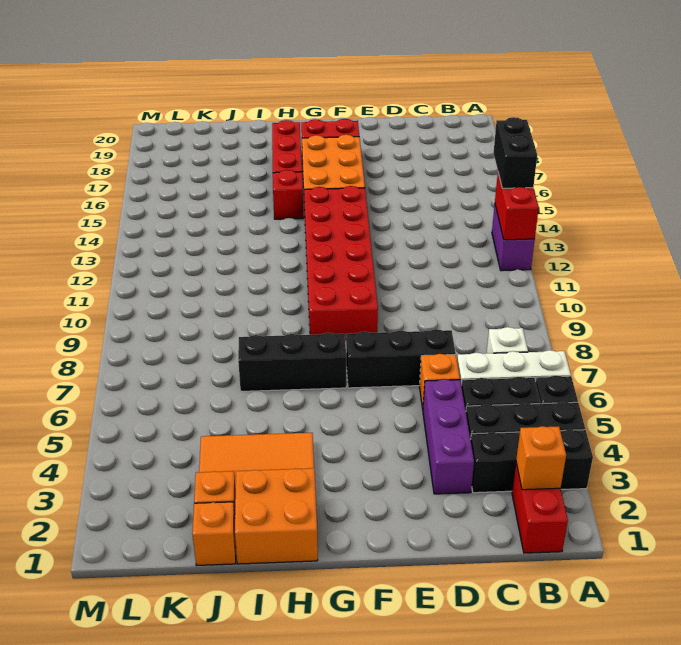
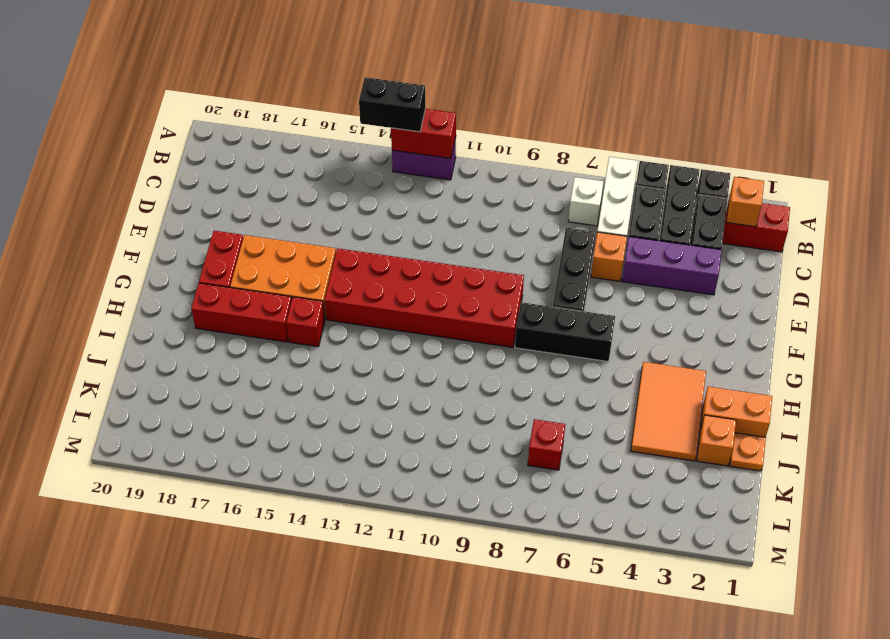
black 1x3 brick [238,333,346,391] -> black 1x3 brick turned to [515,302,615,361]
orange 2x2 brick [235,468,318,564] -> orange 1x2 brick [700,386,772,437]
orange 1x1 brick [192,502,236,565] -> orange 1x1 plate [730,433,766,471]
none -> red 1x1 brick [528,419,565,470]

